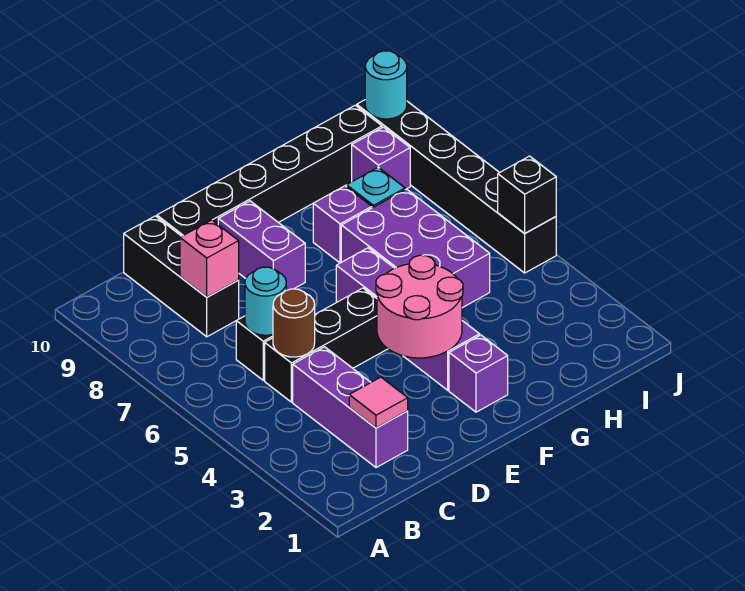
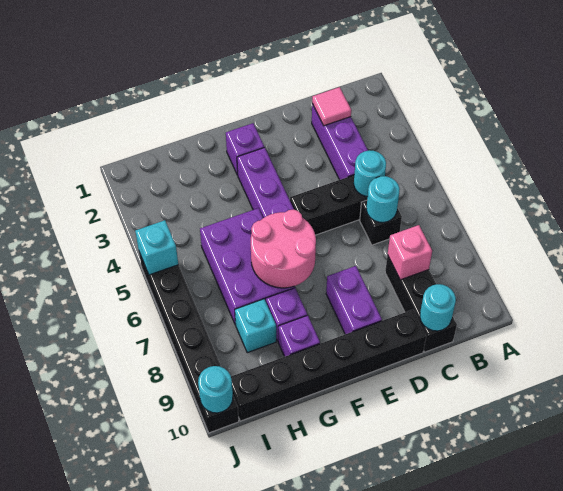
brown 1x1 round brick [273,289,315,357] -> cyan 1x1 round brick [354,150,386,196]
none -> cyan 1x1 round brick [420,284,456,331]
pink 2x2 round brick [376,255,463,358] -> pink 2x2 round brick moved to [251,210,316,288]
purple 1x1 brick [352,127,410,190] -> purple 1x1 brick moved to [278,315,320,357]
black 1x1 brick [498,156,556,233] -> cyan 1x1 brick [135,220,178,275]

